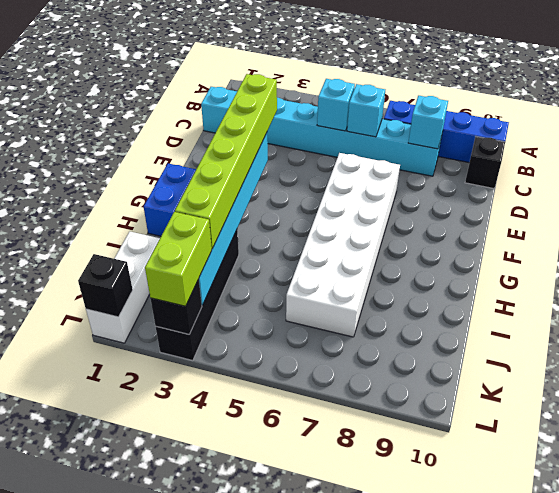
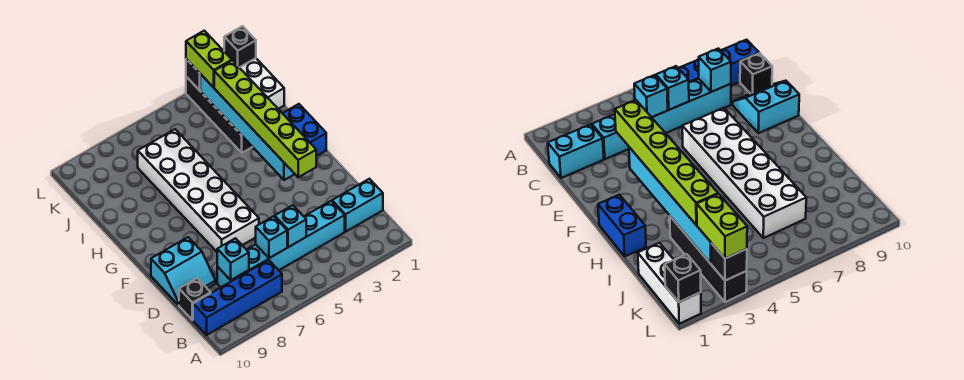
none -> cyan 2x2 slope [151,237,216,305]

